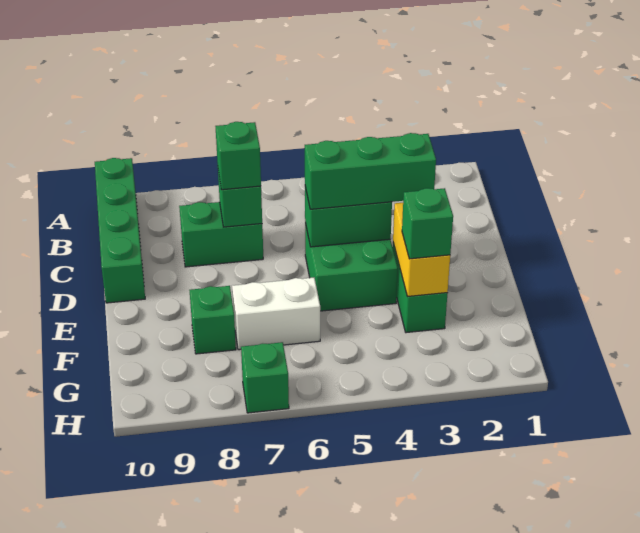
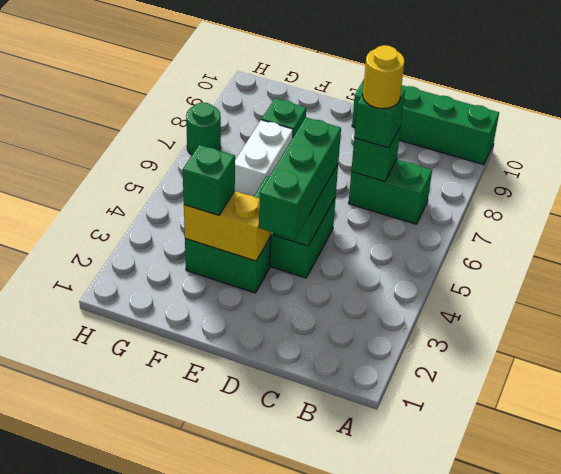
green 1x2 brick [179,202,263,267] -> green 1x2 brick turned to [349,160,432,224]
none -> yellow 1x1 round brick [363,45,404,109]
green 1x1 brick [241,342,289,413] -> green 1x1 round brick [186,102,221,155]

